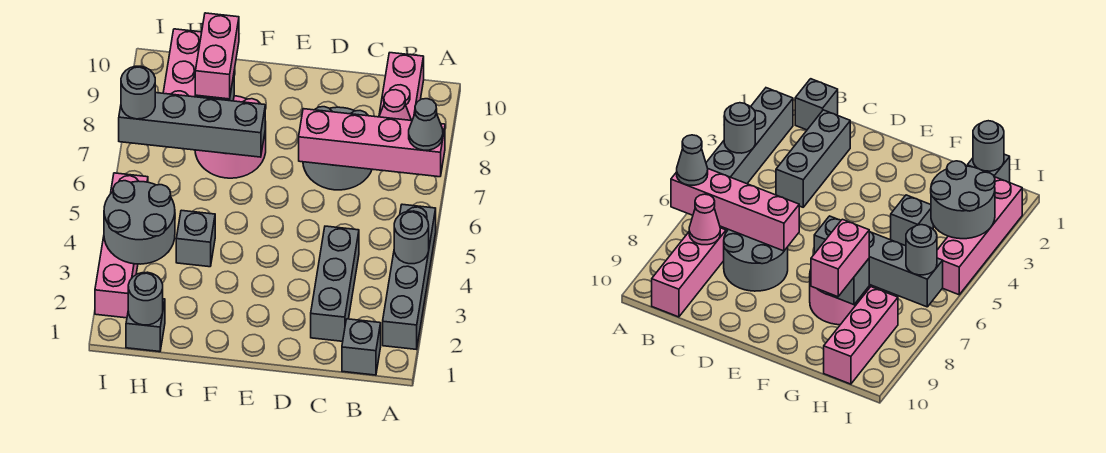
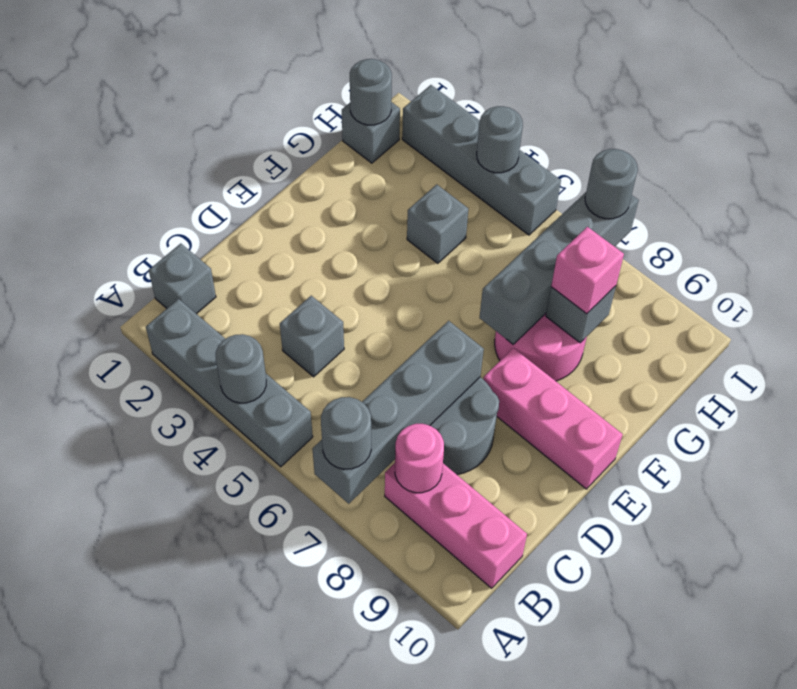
pink 1x4 brick [299,109,445,177] -> grey 1x4 brick [313,321,484,504]
grey 1x1 cone [409,99,443,150] -> grey 1x1 round brick [321,397,371,469]
pink 1x1 cone [379,90,412,121] -> pink 1x1 round brick [395,424,444,493]
grey 1x3 brick [311,226,359,341] -> grey 1x1 brick [280,296,344,377]
pink 1x2 brick [195,13,239,99] -> pink 1x1 brick [551,227,624,314]
grey 2x2 round brick [104,181,175,264] -> grey 1x1 round brick [477,106,523,173]
pink 1x3 brick [163,29,202,97] -> pink 1x3 brick moved to [483,348,623,489]
pink 1x4 brick [95,173,148,318] -> grey 1x4 brick [402,85,561,235]

